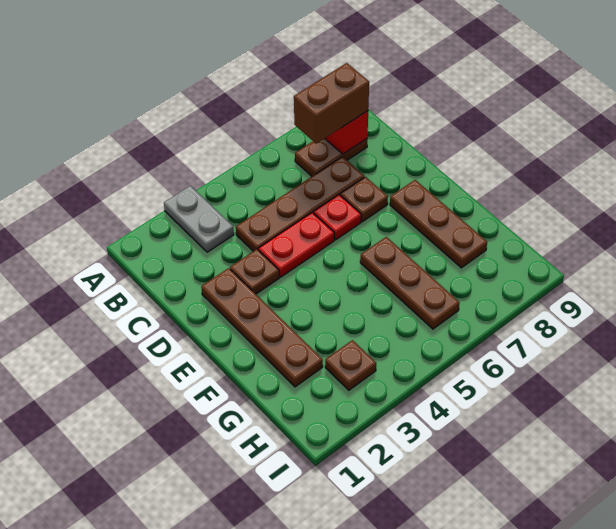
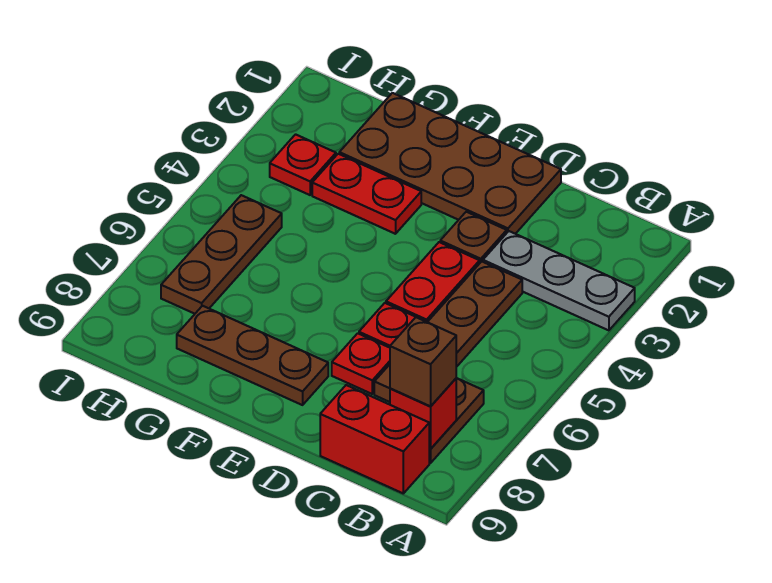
grey 1x2 plate [164,186,234,252] -> grey 1x3 plate [483,231,635,330]
brown 1x2 brick [294,63,369,144] -> brown 1x1 brick [390,317,456,407]
none -> red 1x2 brick [320,385,429,493]
brown 1x4 plate [201,268,323,387] -> brown 2x4 plate [339,93,561,234]
brown 1x1 plate [340,177,388,222] -> red 1x1 plate [332,333,390,394]
none -> red 1x2 plate [312,154,421,234]
brown 1x3 plate [360,237,460,329] -> brown 1x3 plate turned to [161,195,282,314]
brown 1x1 plate [325,340,376,390] -> red 1x1 plate [270,134,336,195]

